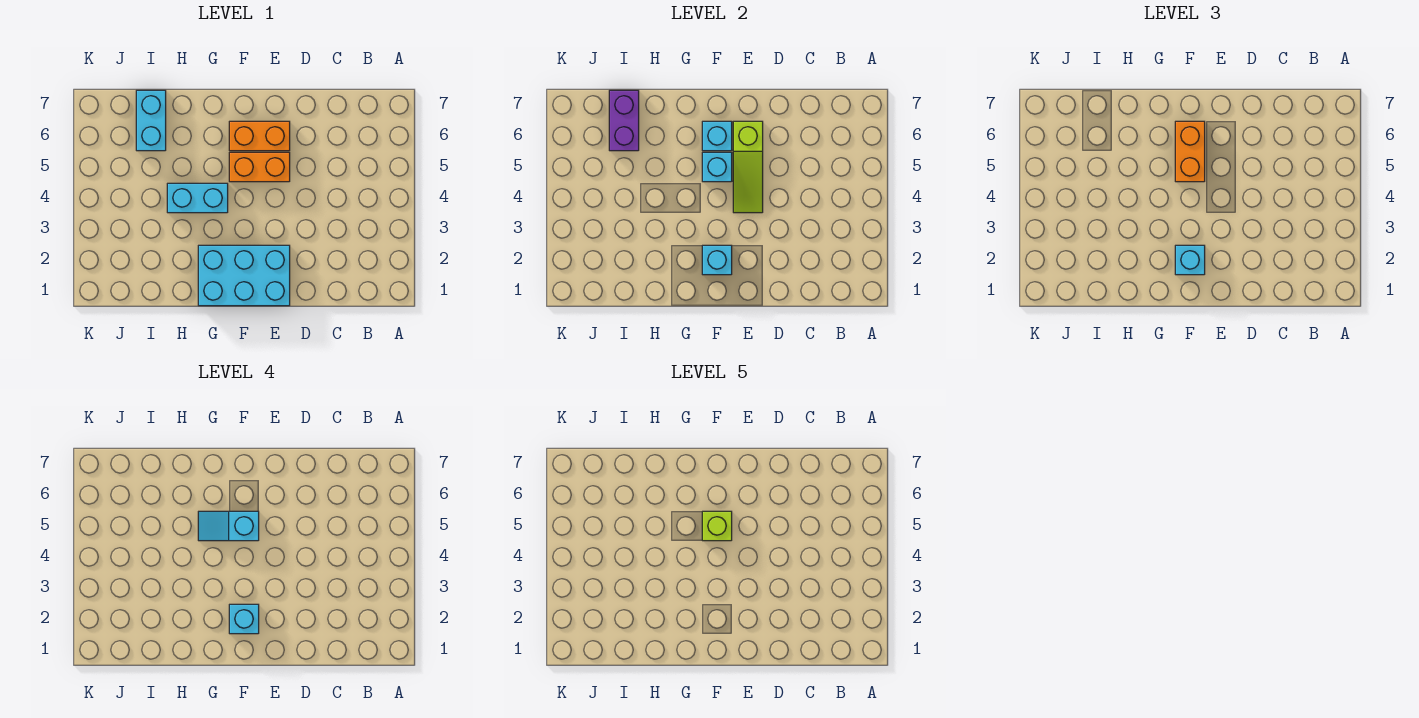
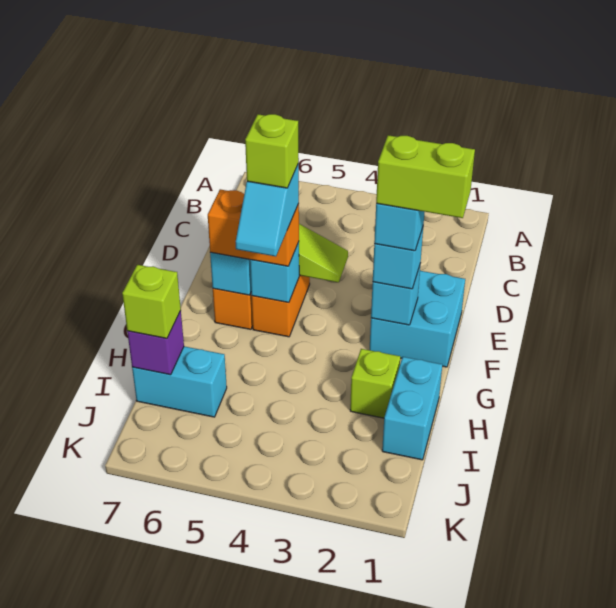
cyan 2x3 brick [198,245,290,306] -> cyan 2x2 brick [370,271,465,367]
none -> lime 1x2 brick [376,135,475,218]
cyan 1x2 brick [167,183,228,213] -> cyan 1x2 brick moved to [382,357,442,460]
none -> lime 1x1 brick [350,349,400,418]
purple 1x2 brick [609,90,639,151] -> purple 1x1 brick [127,311,184,375]
none -> lime 1x1 brick [122,265,181,339]

